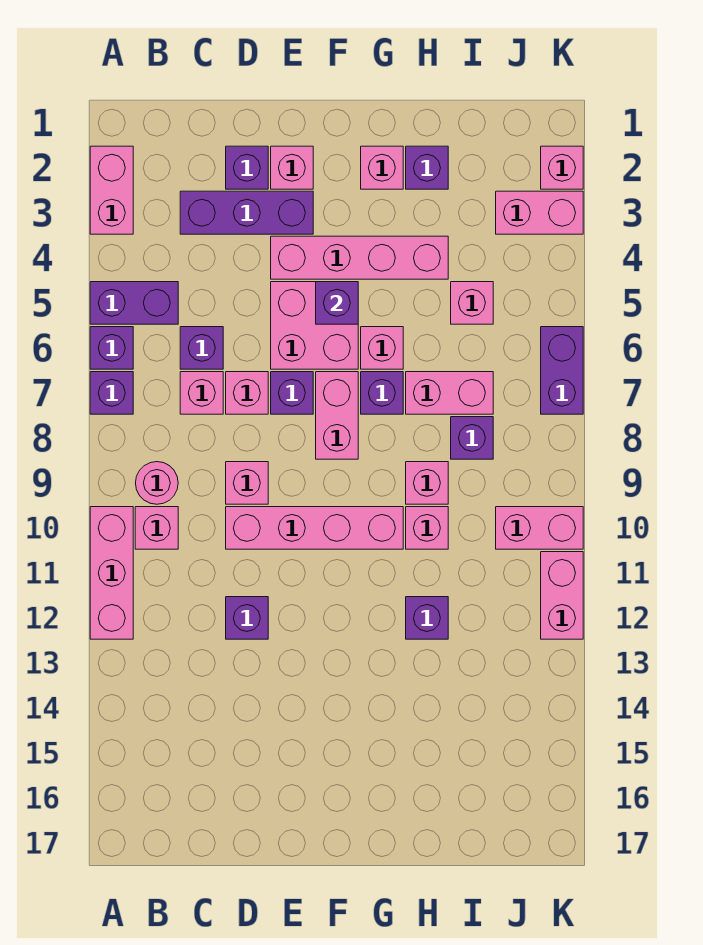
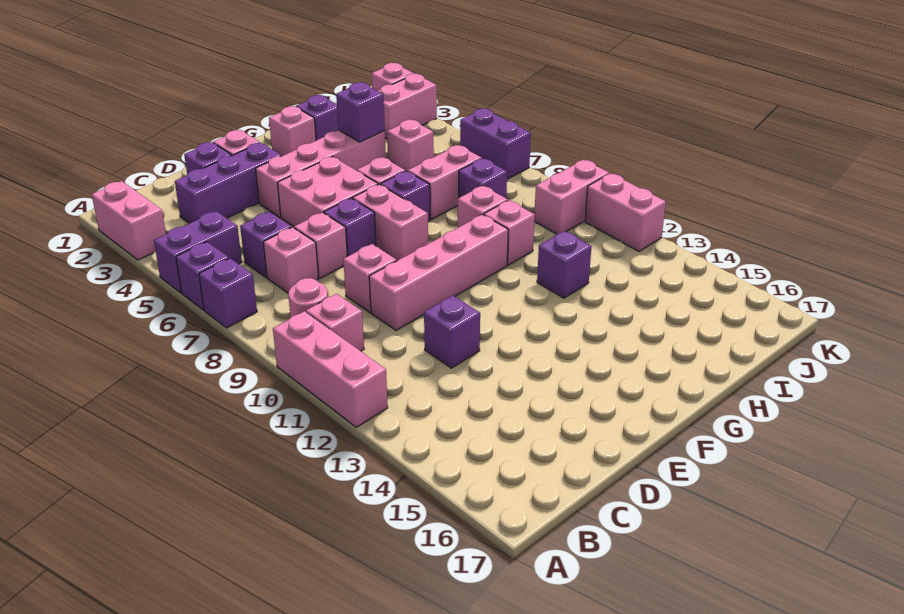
purple 1x1 brick [316,282,358,324] -> purple 1x1 brick moved to [336,82,385,142]

